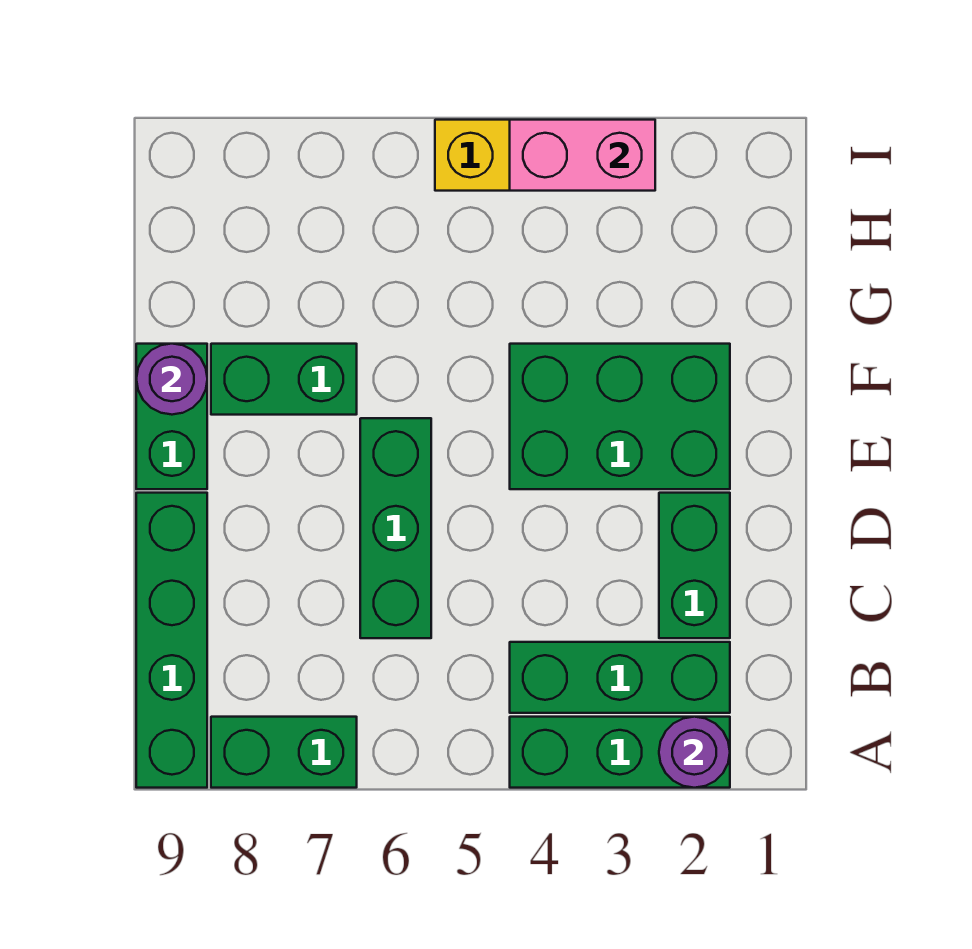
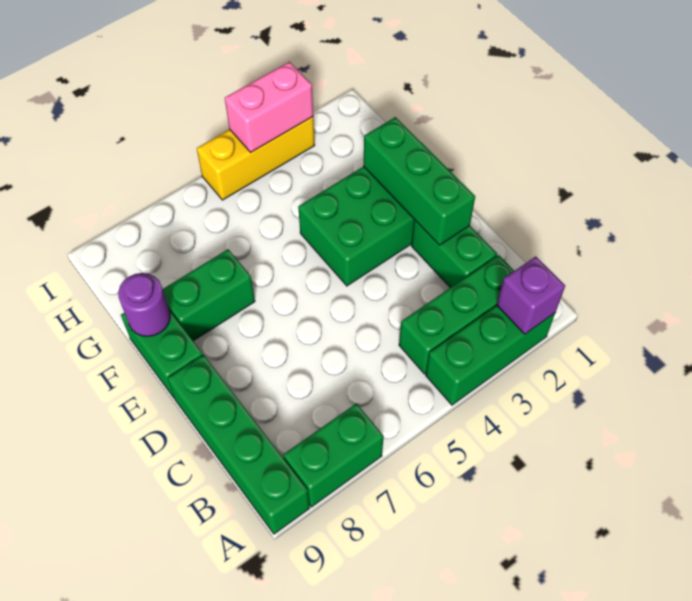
purple 1x1 round brick [659,717,730,788] -> purple 1x1 brick [497,256,565,334]
green 1x3 brick [360,418,431,638] -> green 1x3 brick moved to [363,117,475,245]

